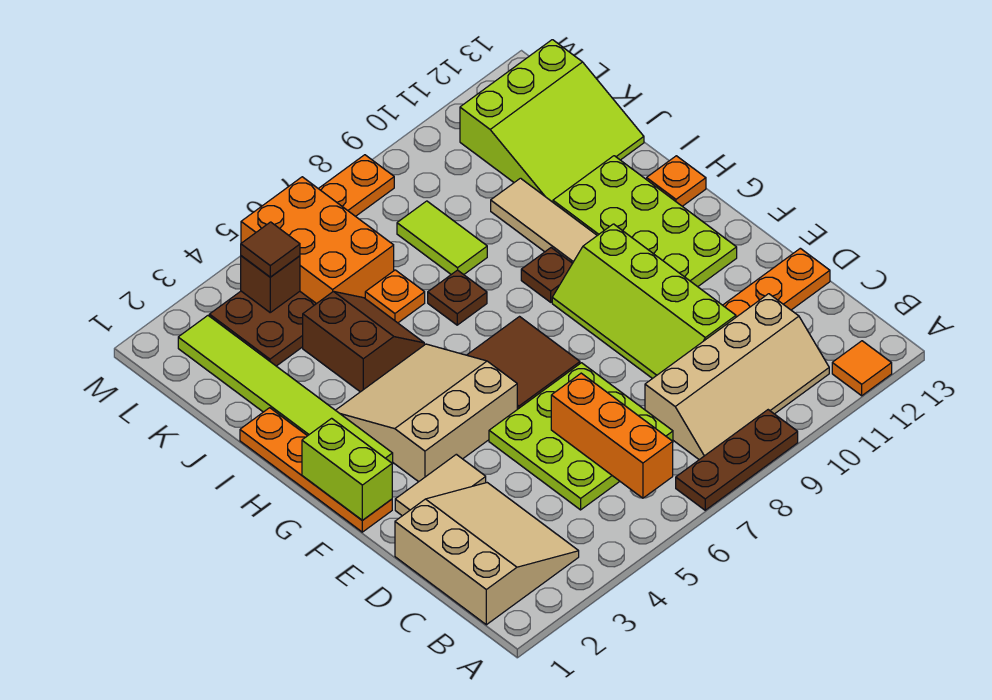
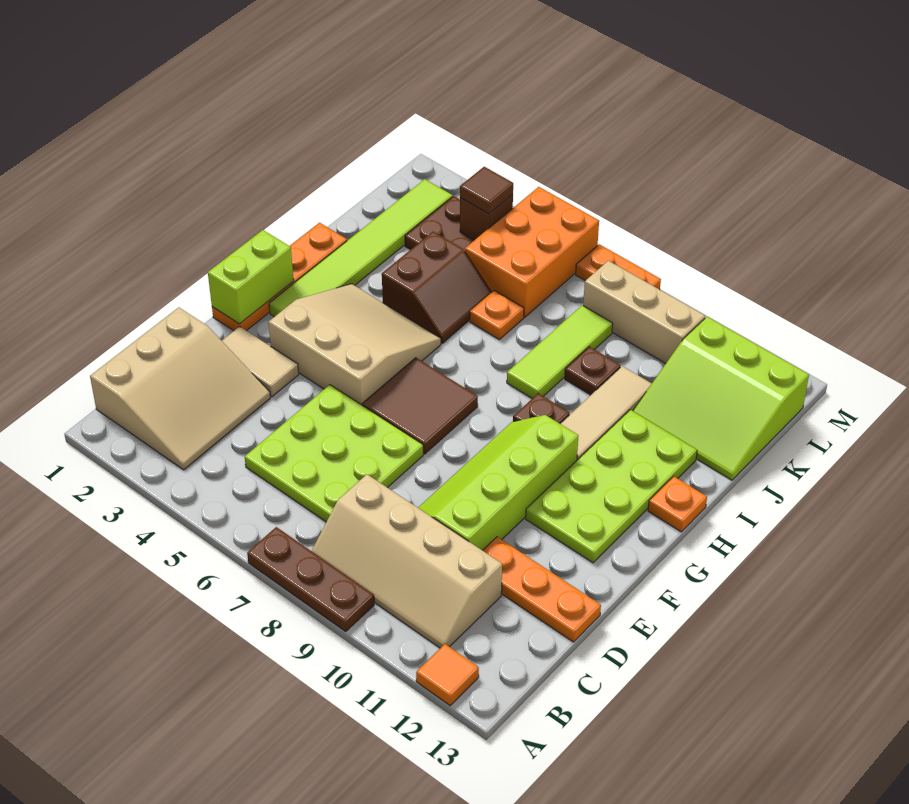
orange 1x3 brick [551,373,673,498] -> none
brown 1x1 plate [428,270,487,325] -> brown 1x1 plate moved to [565,347,621,395]
lime 1x2 tile [397,201,487,275] -> lime 1x3 tile [507,305,613,398]
none -> tan 1x3 brick [583,261,705,364]

